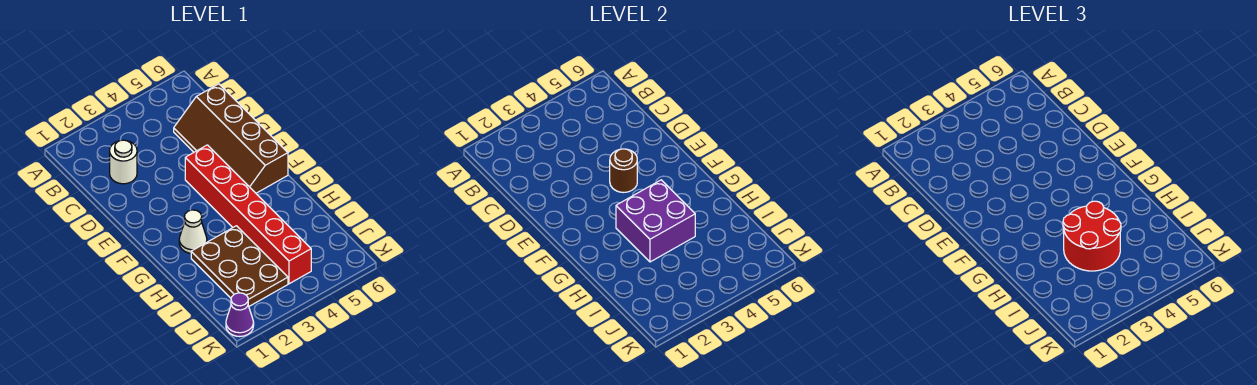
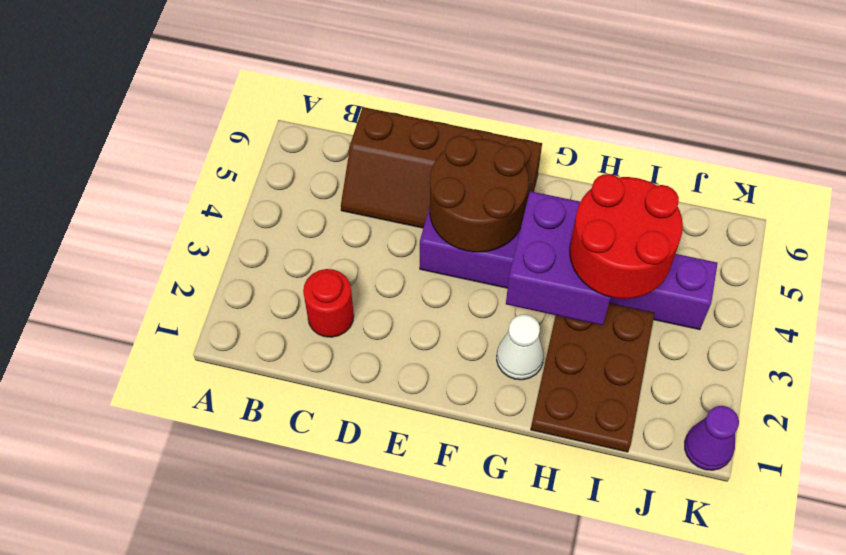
white 1x1 round brick [110,140,137,184] -> red 1x1 round brick [303,269,354,337]
red 1x6 brick [185,145,311,284] -> purple 1x6 brick [420,207,718,330]
brown 1x1 round brick [610,149,637,192] -> brown 2x2 round brick [430,136,529,252]
brown 2x3 plate [191,226,288,306] -> brown 2x3 plate turned to [531,303,654,452]

